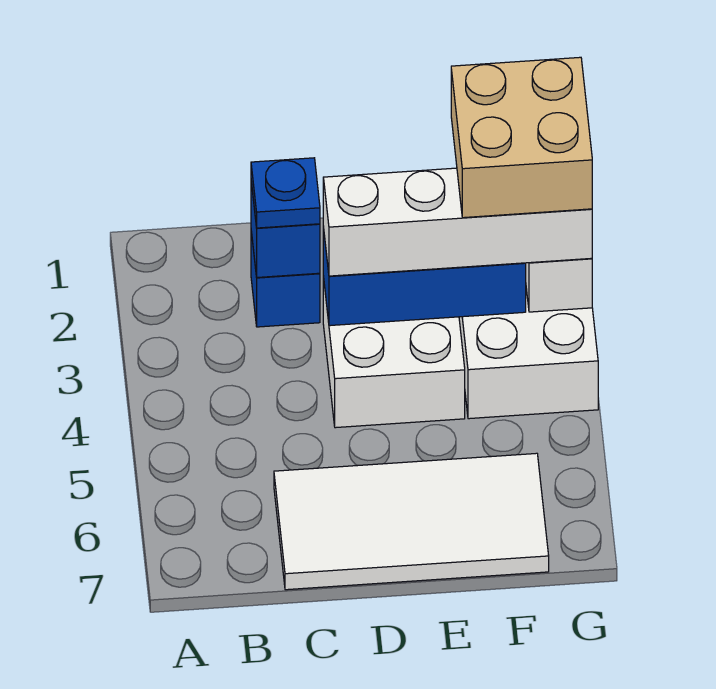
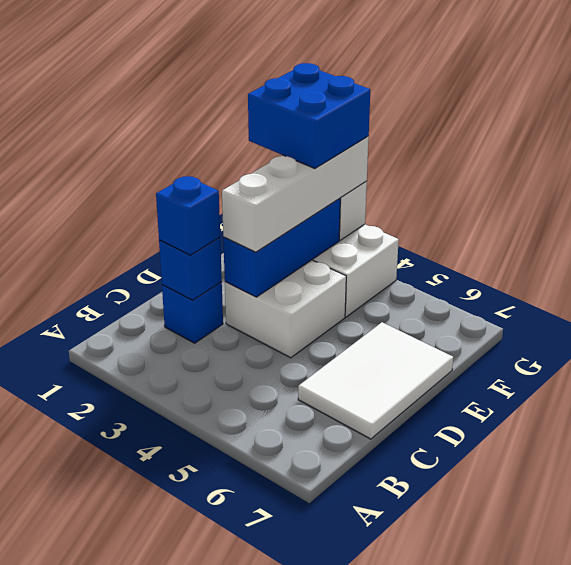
blue 1x1 plate [251,158,320,228] -> blue 1x1 brick [156,176,220,255]
white 2x4 tile [274,453,549,590] -> white 2x3 tile [298,322,453,439]
tan 2x2 brick [451,57,592,218] -> blue 2x2 brick [248,63,370,169]

